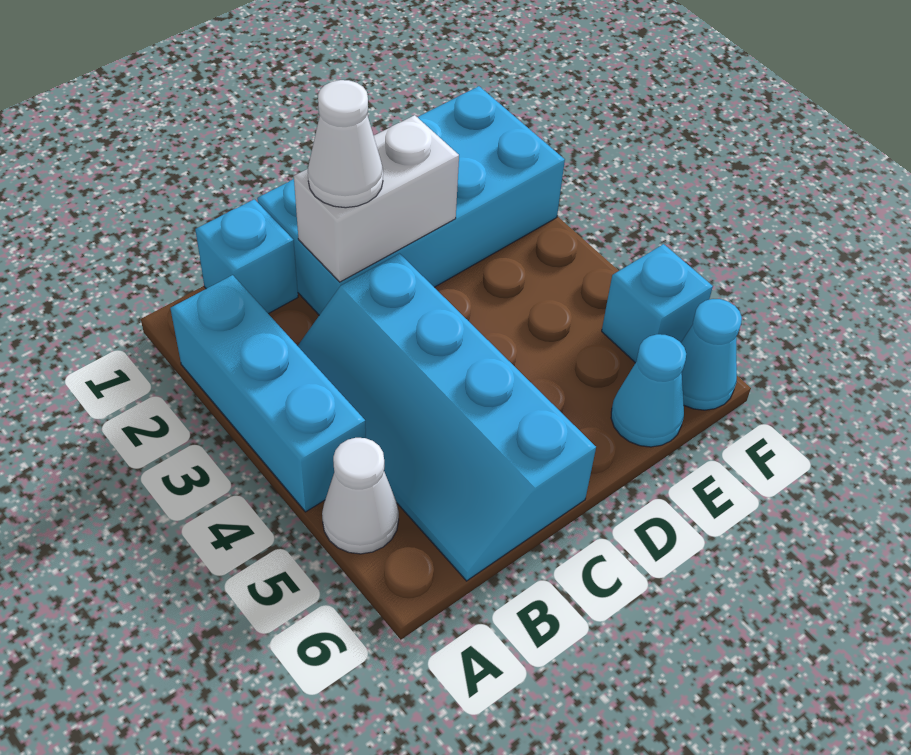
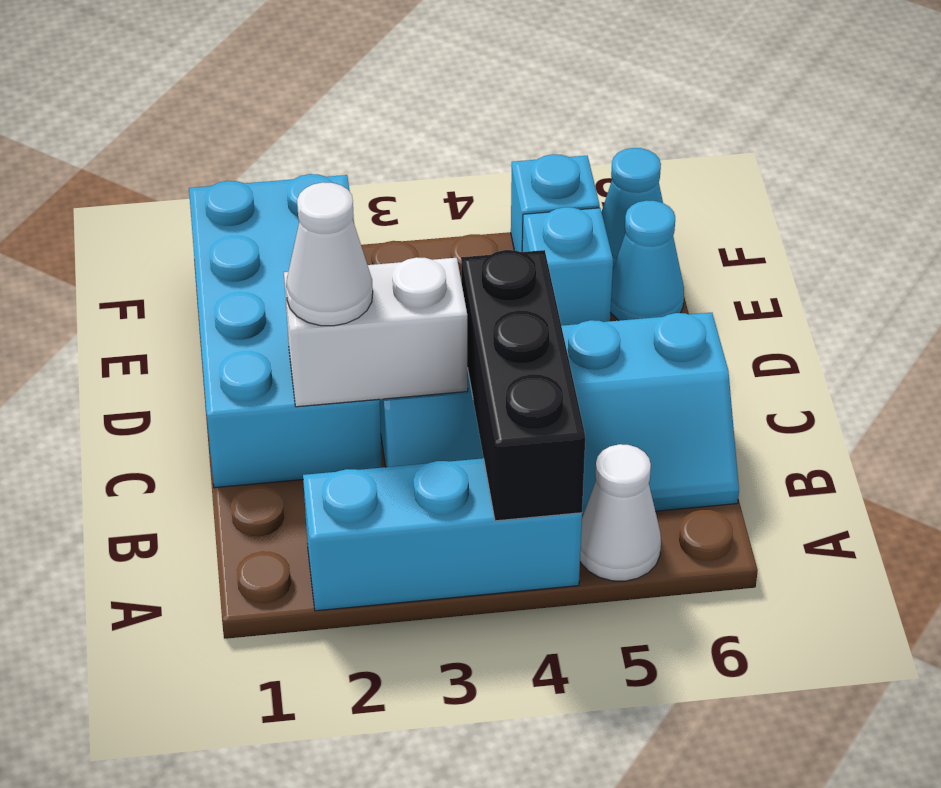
none -> black 1x3 brick [461,250,585,521]
cyan 1x1 brick [195,199,298,314] -> cyan 1x1 brick moved to [522,207,613,326]
white 1x2 brick [294,115,459,282] -> white 1x2 brick turned to [284,257,468,407]

